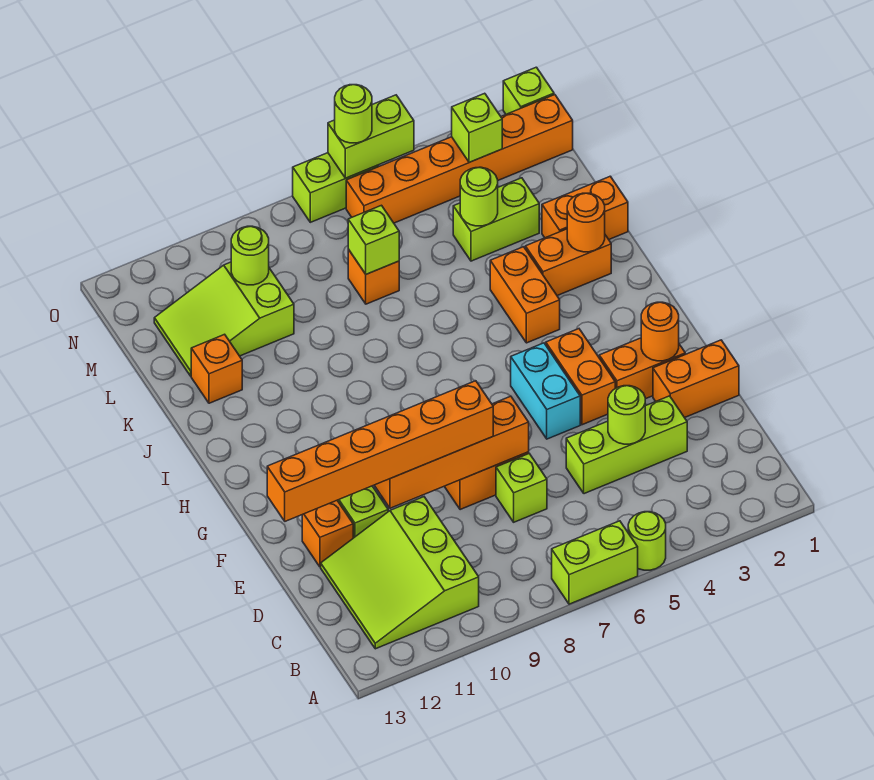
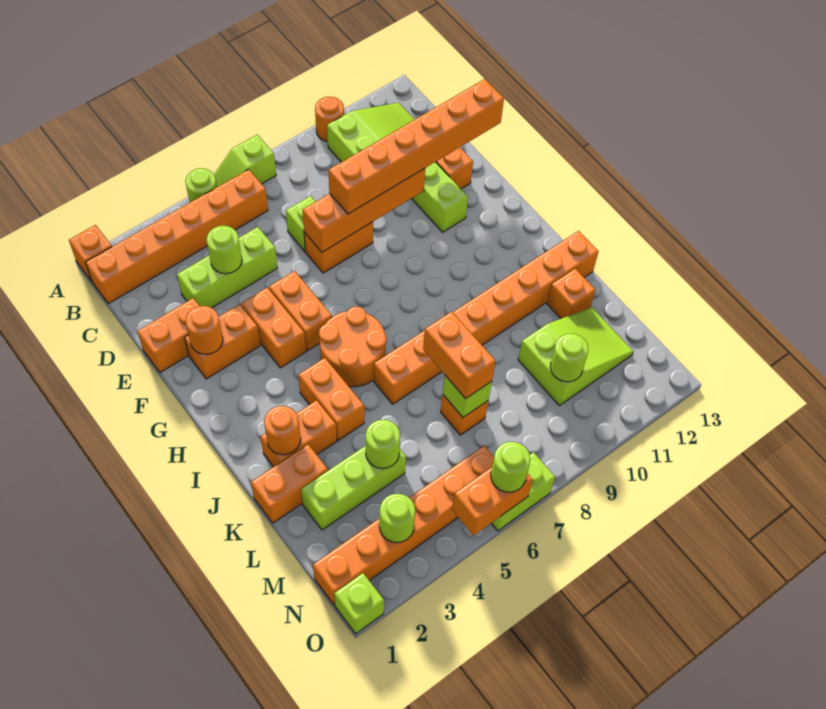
none -> orange 1x1 brick [69,225,112,281]
lime 1x2 brick [552,521,638,604] -> lime 1x2 slope [214,135,276,187]
none -> orange 1x1 round brick [315,97,344,142]
none -> orange 1x6 brick [86,169,268,304]
cyan 1x2 brick [511,343,580,439] -> orange 1x2 brick [269,271,332,351]
none -> orange 2x2 round brick [319,306,386,387]
none -> orange 1x8 brick [374,231,599,404]
none -> orange 1x2 brick [423,312,496,399]
lime 1x2 brick [453,178,539,261] -> lime 1x3 brick [301,446,406,530]
lime 1x1 brick [452,93,502,162] -> lime 1x1 round brick [379,494,415,543]
lime 1x2 brick [328,95,414,178] -> orange 1x2 brick [452,467,533,536]

